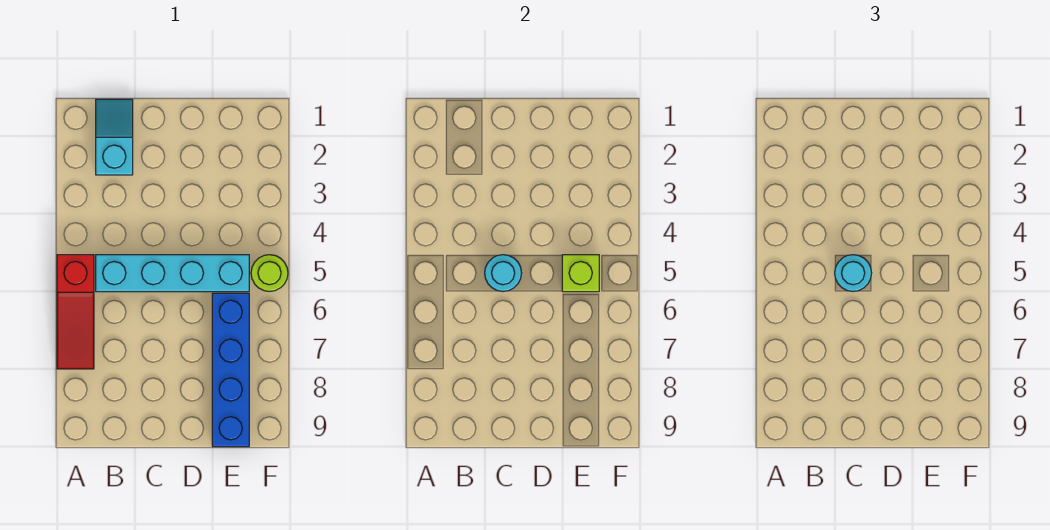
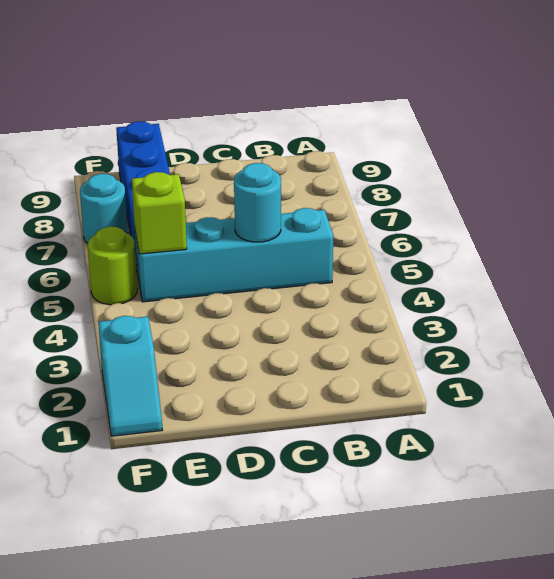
red 1x3 slope [57,255,94,369] -> none
cyan 1x2 slope [96,99,133,175] -> cyan 1x2 slope moved to [98,316,162,436]
cyan 1x1 round brick [835,255,872,291] -> cyan 1x1 round brick moved to [80,174,128,244]

